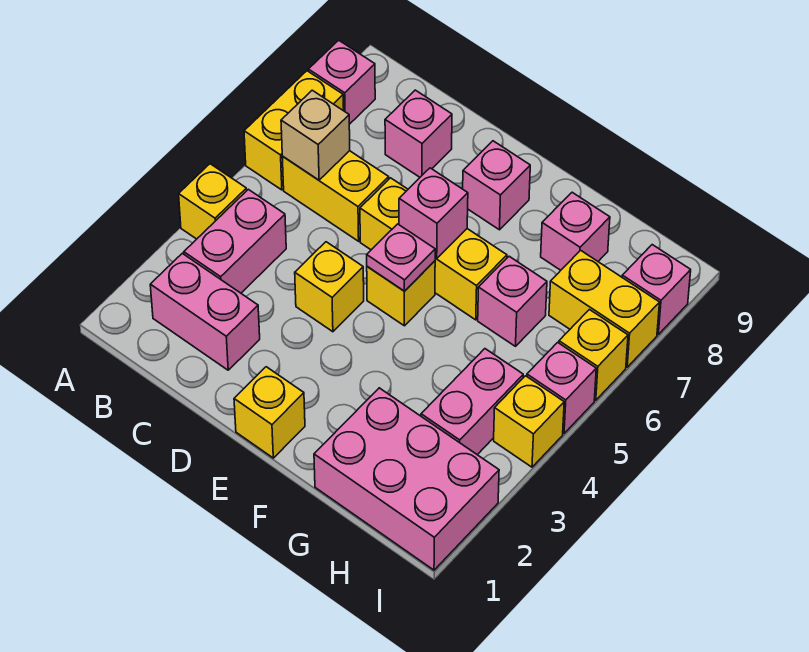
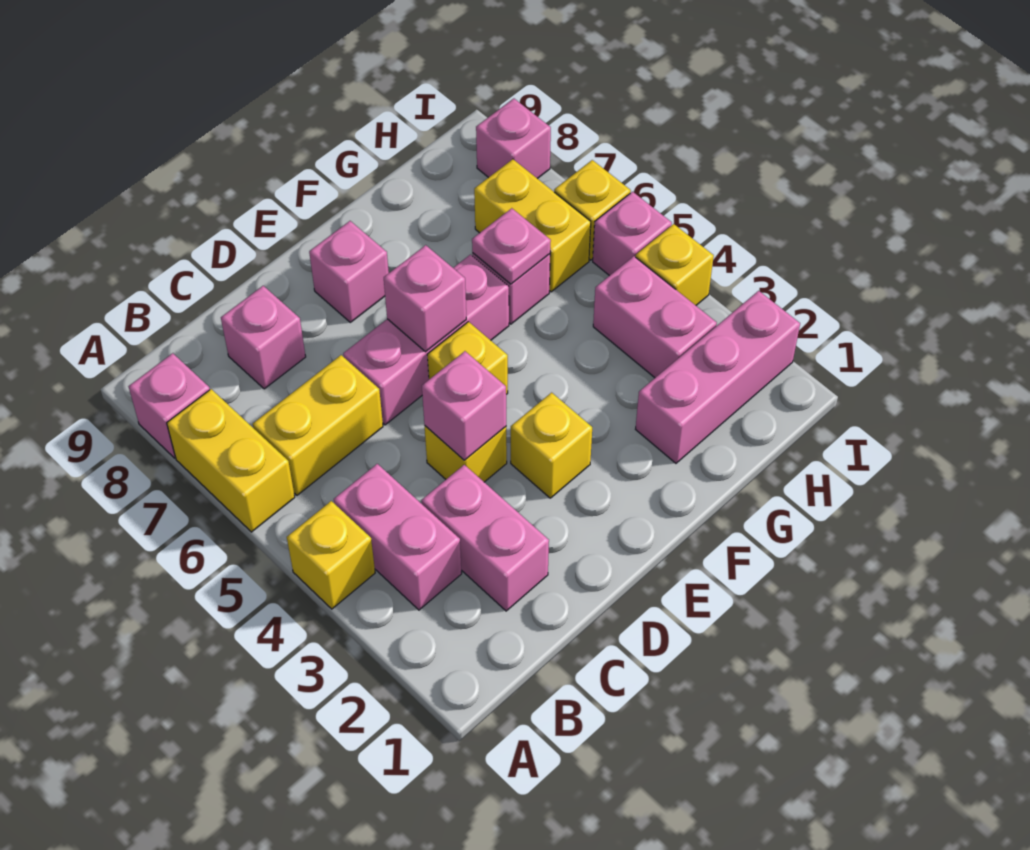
pink 1x2 brick [150,253,260,370] -> pink 1x2 brick turned to [421,465,549,611]
tan 1x1 brick [281,90,350,180] -> none
yellow 1x3 brick [360,178,507,320] -> pink 1x3 brick [343,255,509,425]
yellow 1x1 brick [234,367,305,458] -> yellow 1x1 brick moved to [511,393,592,498]
pink 1x1 plate [367,224,435,291] -> pink 1x1 plate moved to [472,208,551,284]
pink 2x3 brick [314,388,499,570] -> pink 1x3 brick [636,291,800,463]
pink 1x1 brick [541,192,610,270] -> pink 1x1 brick moved to [422,351,506,460]
yellow 1x2 brick [549,250,660,367] -> yellow 1x2 brick turned to [474,159,591,292]

